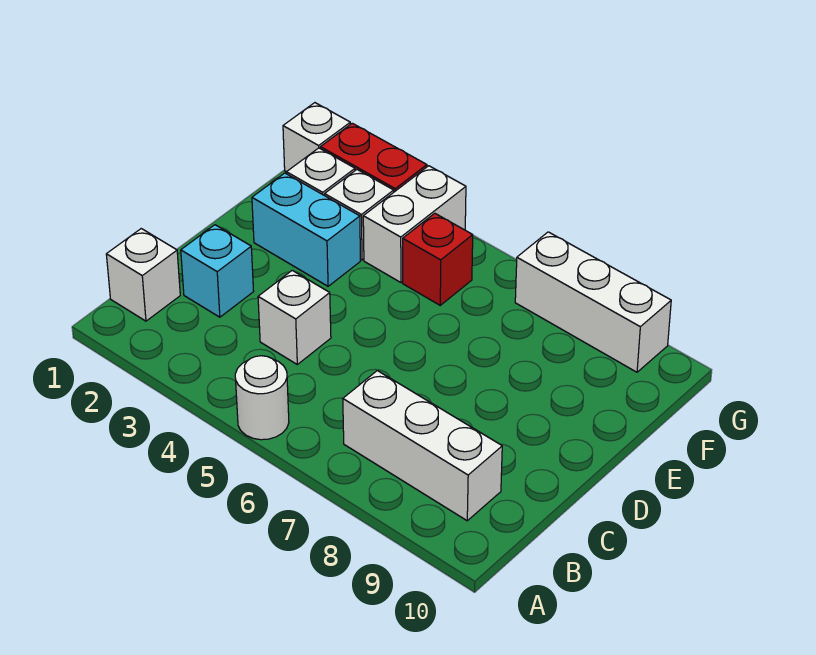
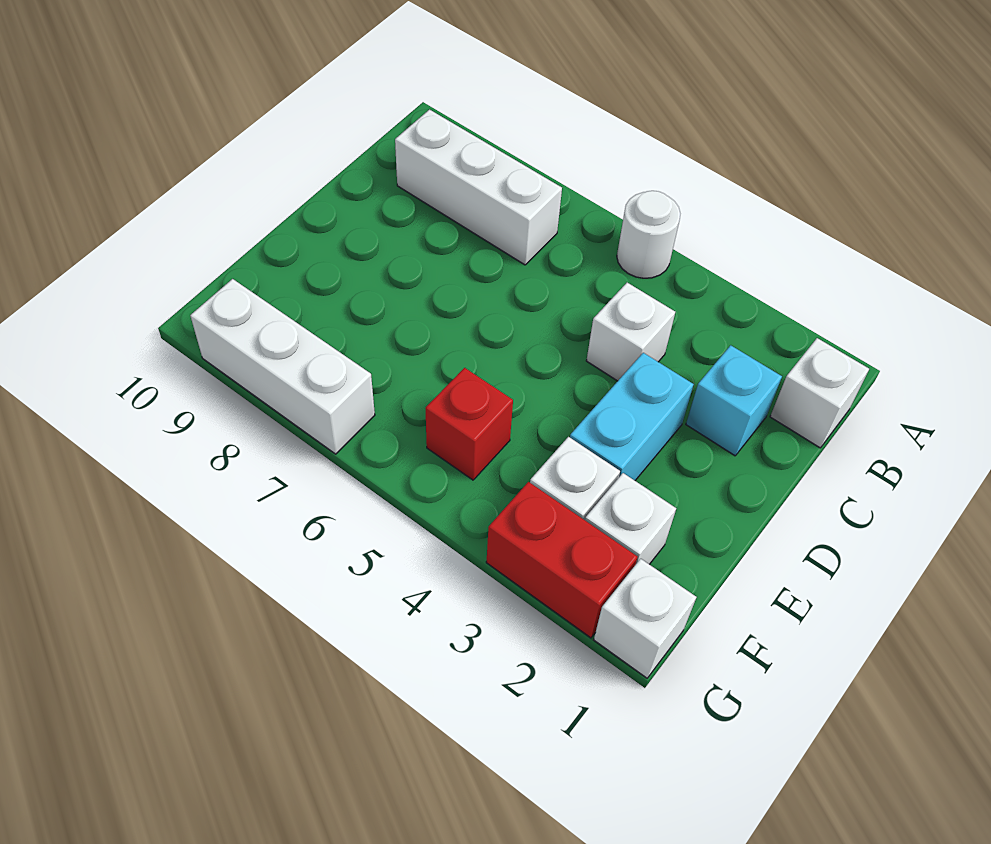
cyan 1x2 brick [252,173,360,286] -> cyan 1x2 brick turned to [570,353,694,480]
white 1x2 brick [363,166,466,282] -> none

